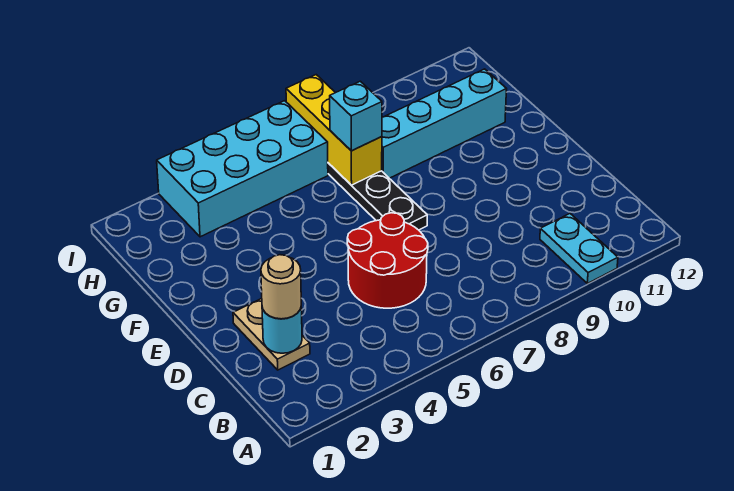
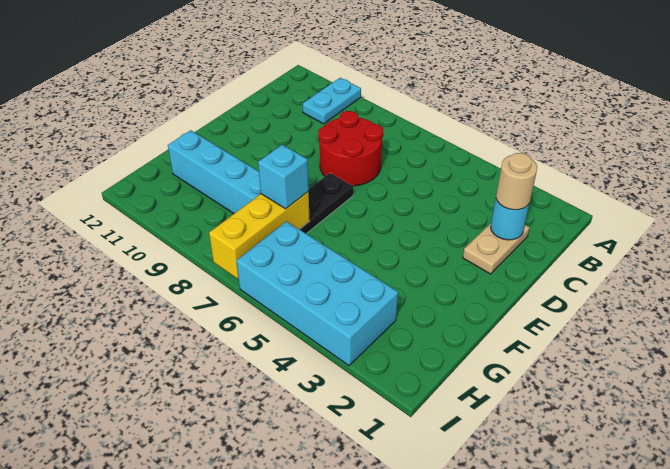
red 2x2 round brick [347,213,428,308] -> red 2x2 round brick moved to [318,111,383,186]

